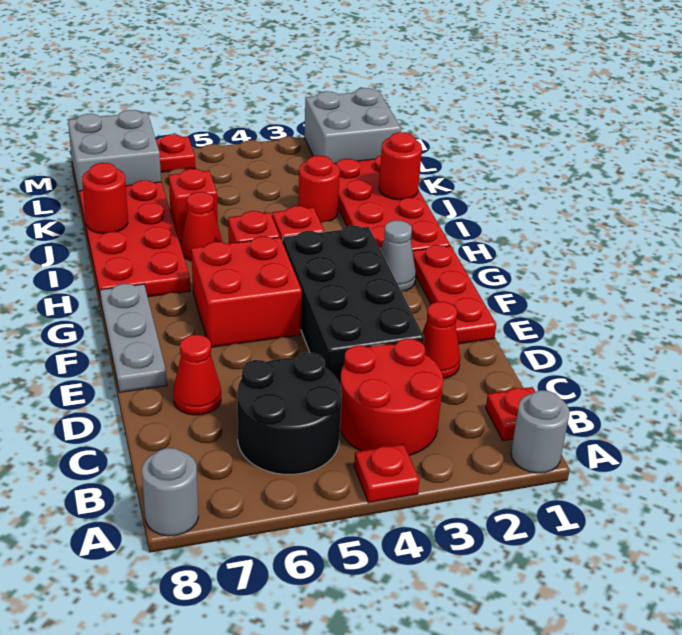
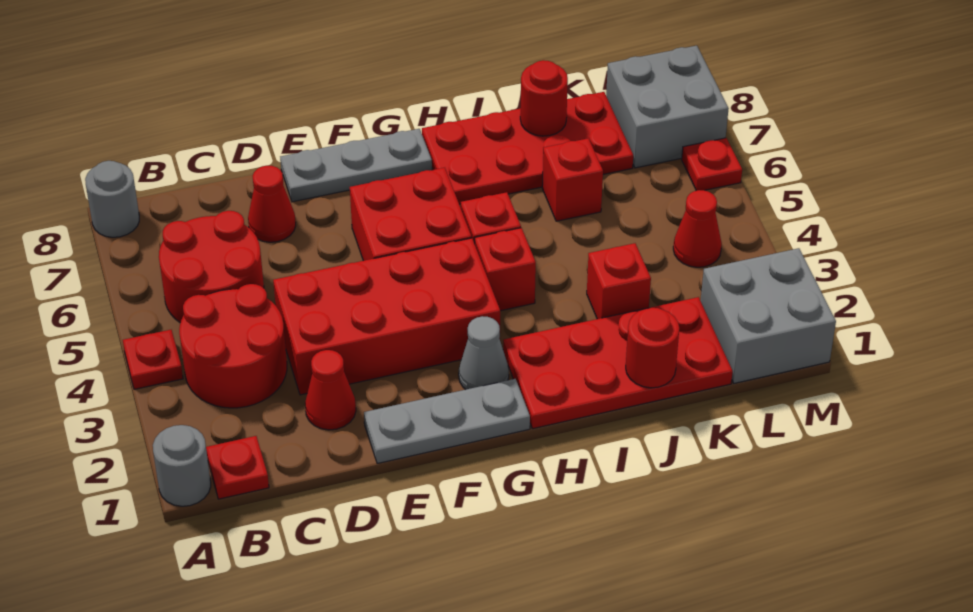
black 2x2 round brick [237,353,342,474] -> red 2x2 round brick [159,211,264,323]
black 2x4 brick [282,226,424,383] -> red 2x4 brick [273,238,500,395]
red 1x3 plate [412,245,496,344] -> grey 1x3 plate [364,379,530,464]
red 1x1 cone [181,192,222,261] -> red 1x1 cone moved to [673,190,722,267]
red 1x1 round brick [298,155,340,222] -> red 1x1 brick [587,243,651,319]

